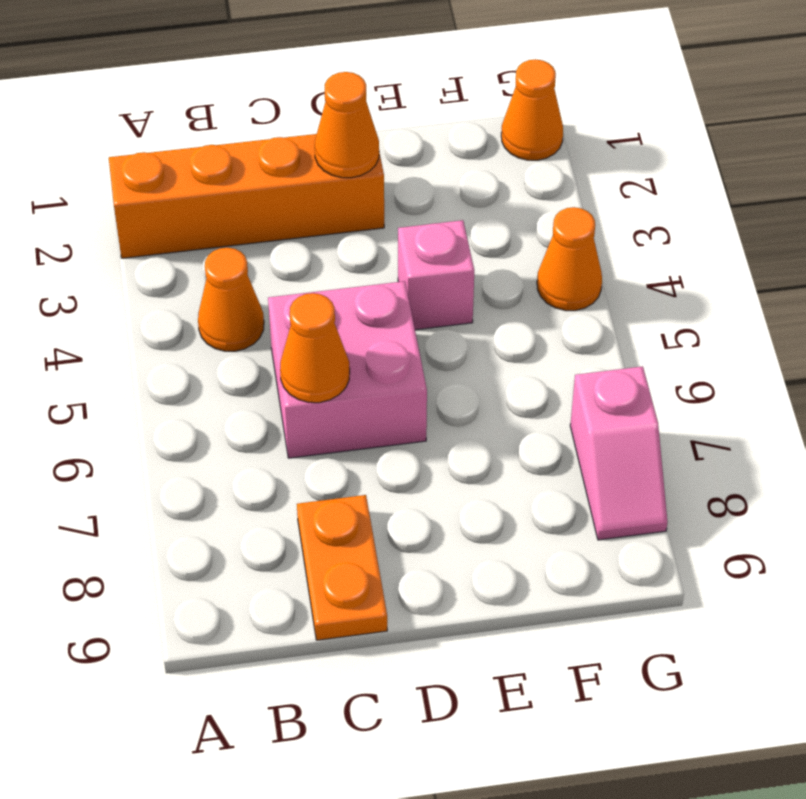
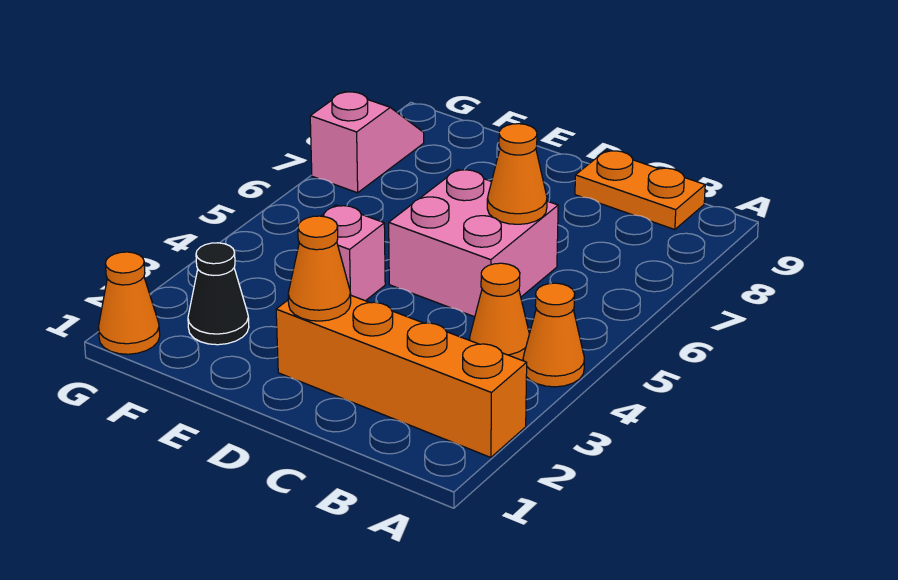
orange 1x2 plate [297,495,387,640] -> orange 1x2 plate turned to [575,151,705,230]
none -> black 1x1 cone [188,243,249,345]
orange 1x1 cone [537,207,602,311] -> orange 1x1 cone moved to [523,283,584,387]

